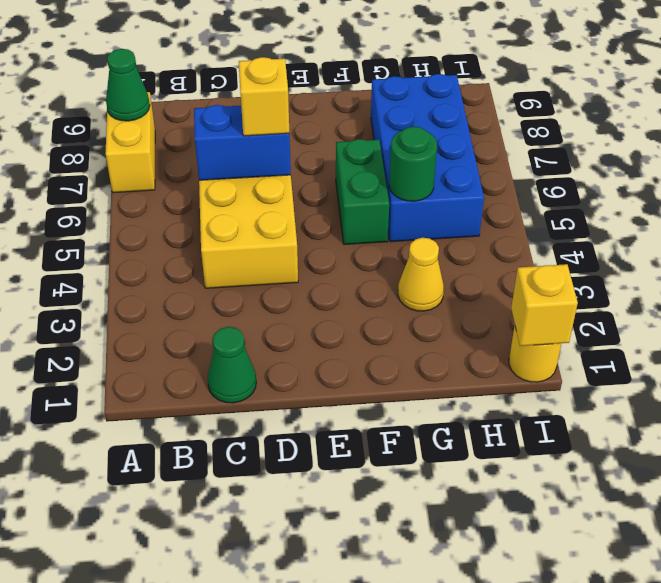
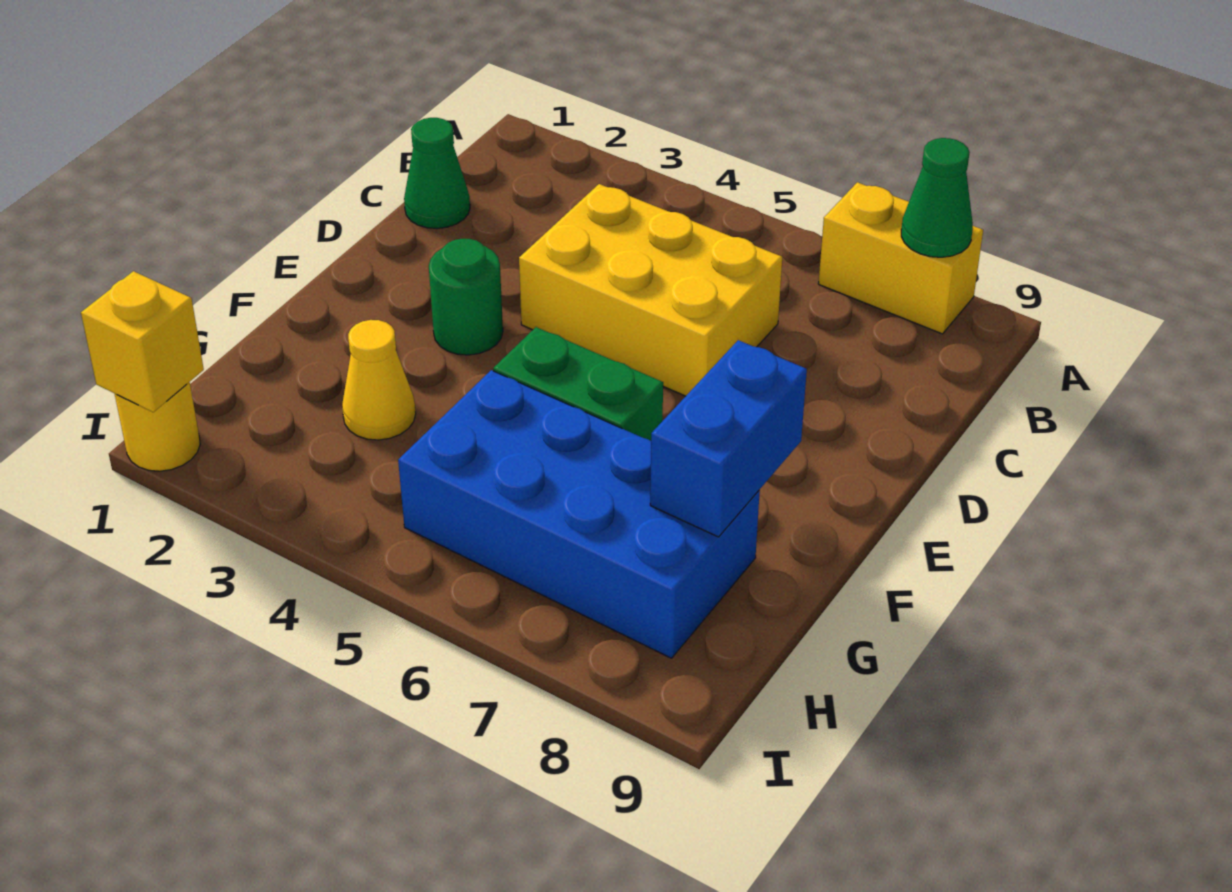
blue 1x2 brick [194,105,291,180] -> blue 1x2 brick moved to [650,340,807,537]
yellow 1x1 brick [239,57,289,136] -> none
green 1x1 round brick [389,126,437,201] -> green 1x1 round brick moved to [429,239,503,355]

